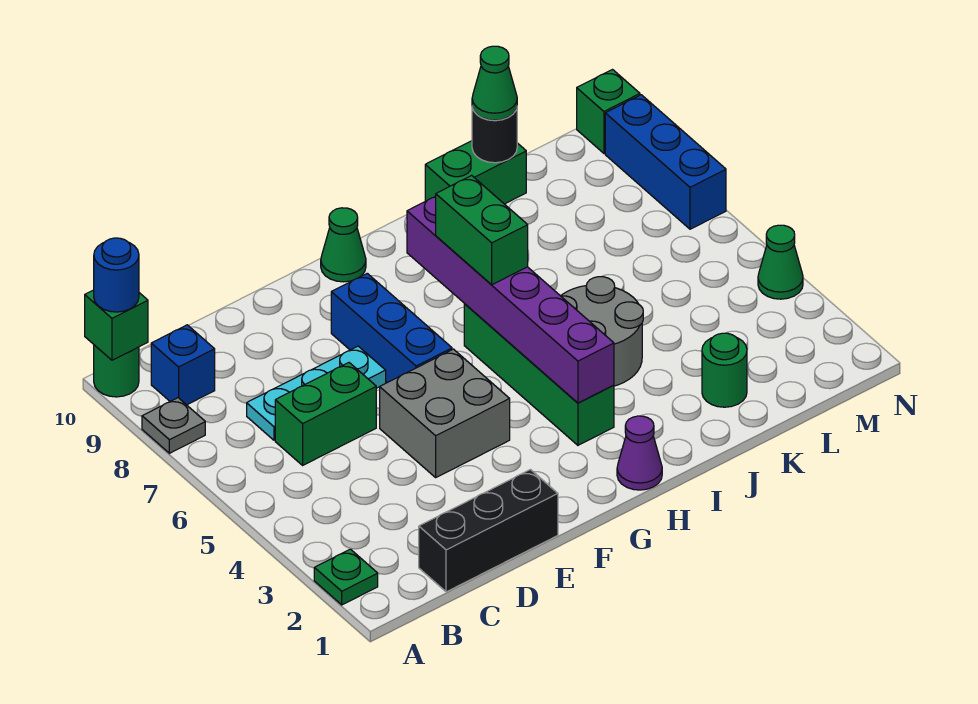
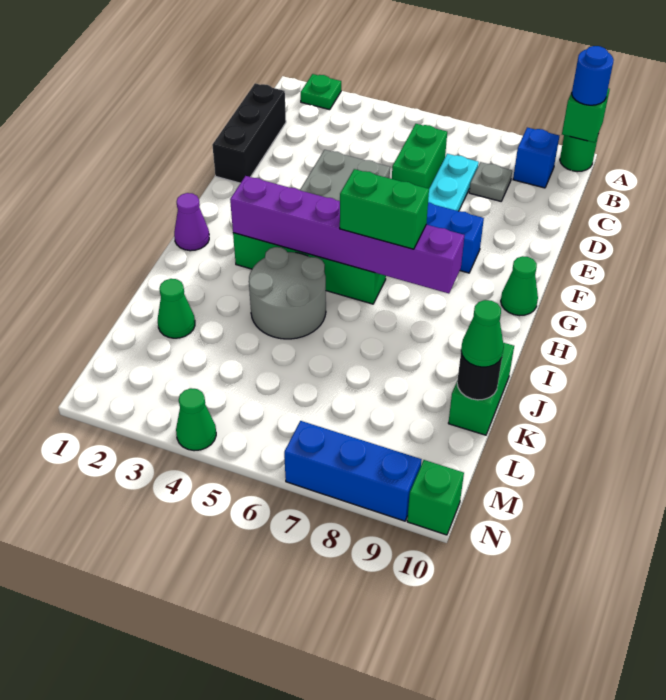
grey 1x1 plate [142,398,205,453] -> grey 1x1 plate moved to [469,162,512,201]
green 1x1 round brick [702,333,747,407] -> green 1x1 cone [158,279,195,338]

